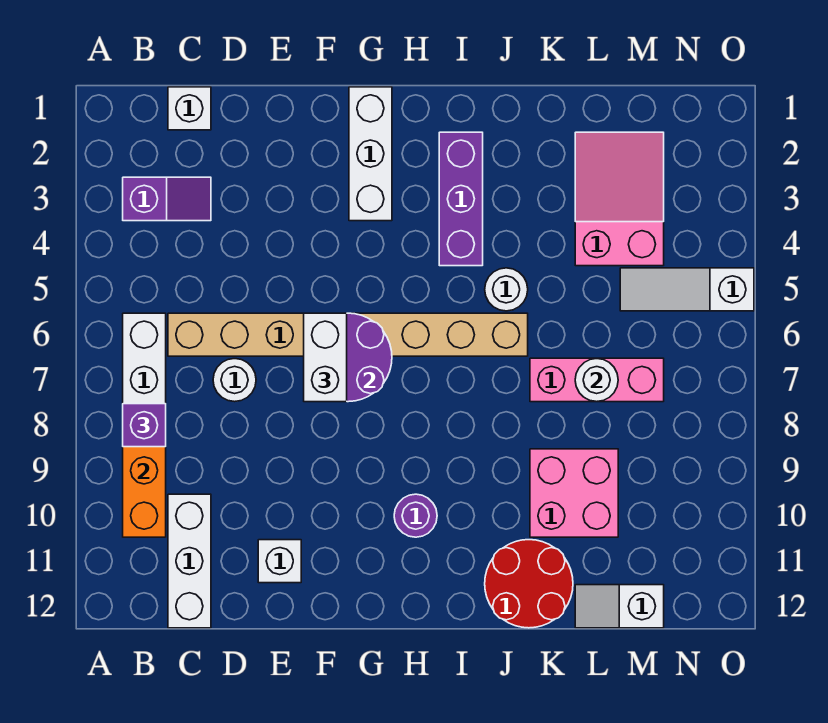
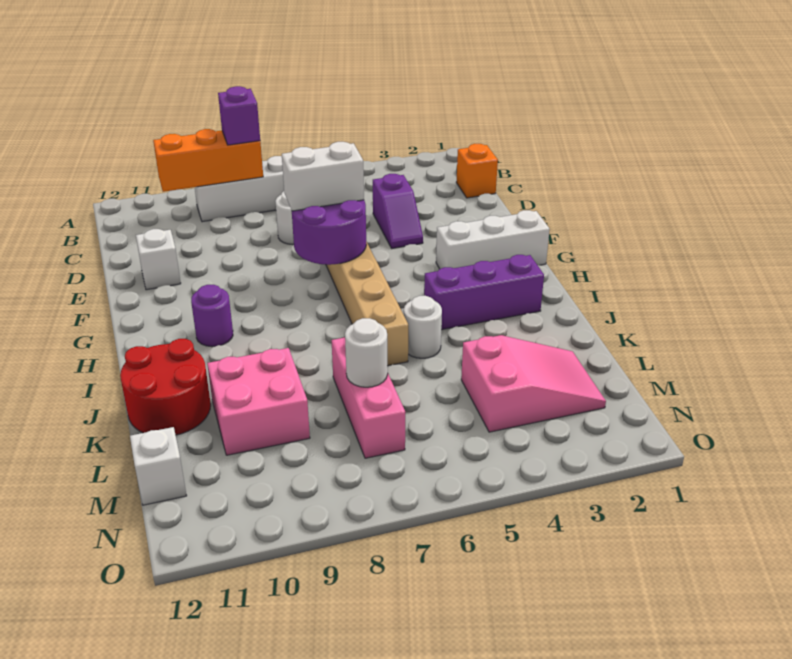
purple 1x2 slope [123,177,211,221] -> purple 1x2 slope moved to [373,174,423,248]
white 1x1 brick [168,87,211,130] -> orange 1x1 brick [456,144,498,198]
white 1x3 brick [168,494,211,628] -> none
white 1x3 slope [620,268,754,311] -> none

